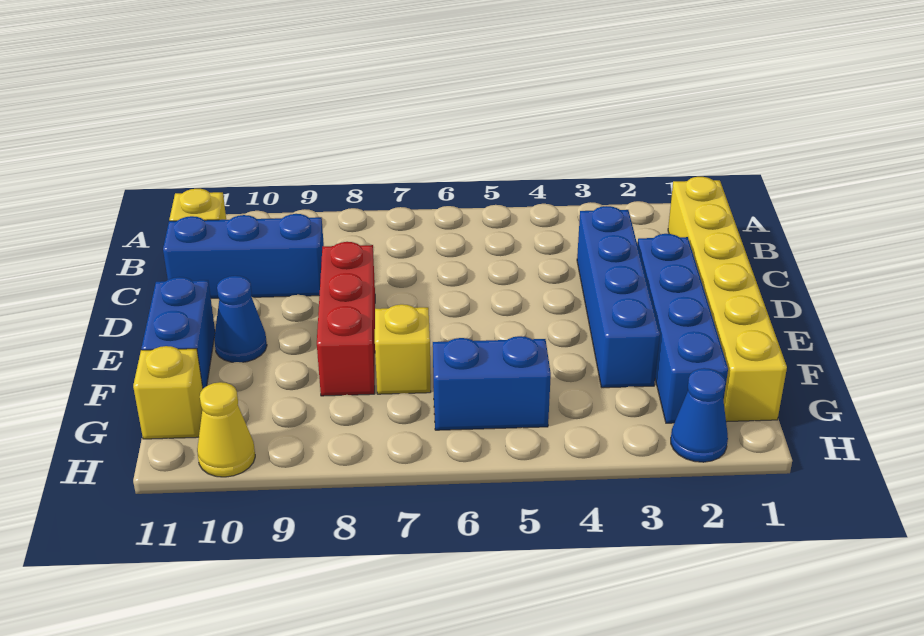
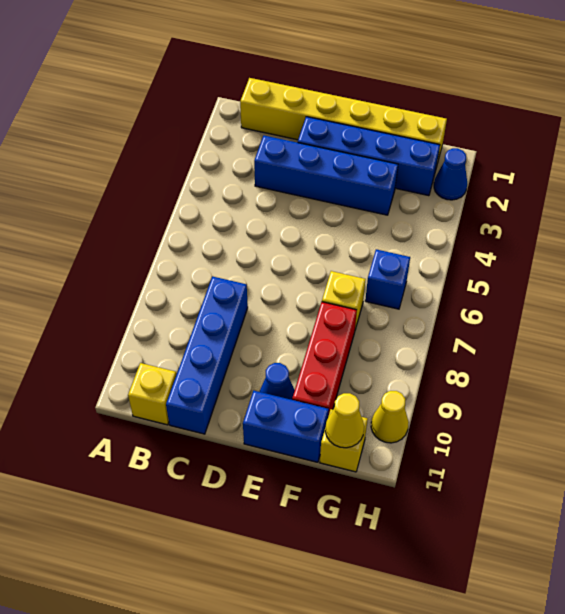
blue 1x3 brick [163,214,324,298] -> blue 1x4 brick [166,276,248,434]
red 1x3 brick [317,242,375,396] -> red 1x3 brick turned to [292,302,357,417]
blue 1x2 brick [433,336,551,430] -> blue 1x1 brick [365,249,410,309]
none -> yellow 1x1 cone [325,393,364,448]

